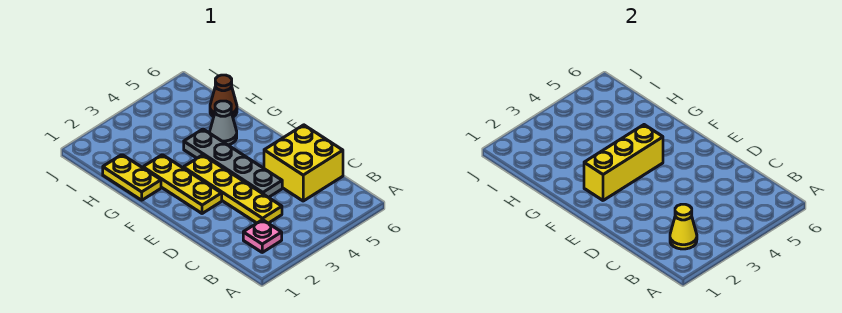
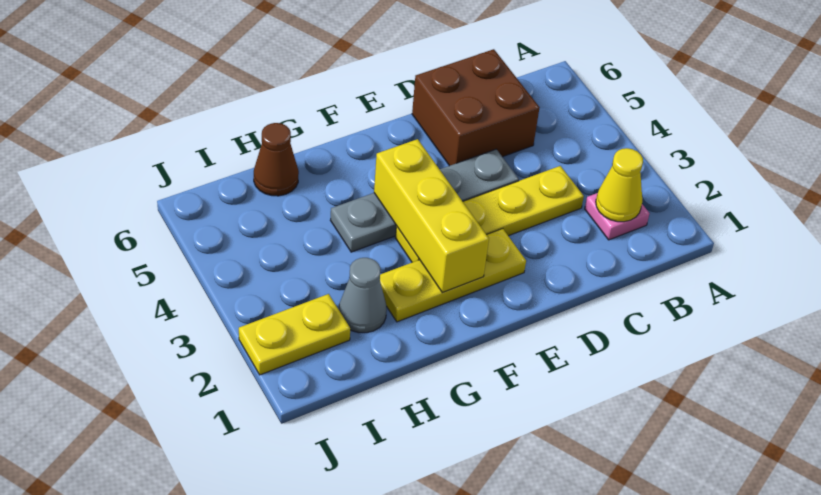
yellow 2x2 brick [264,125,343,201] -> brown 2x2 brick [412,49,540,166]
yellow 1x2 plate [103,155,161,200] -> yellow 1x2 plate moved to [239,294,350,375]
grey 1x1 cone [210,101,237,145] -> grey 1x1 cone moved to [339,258,387,333]

